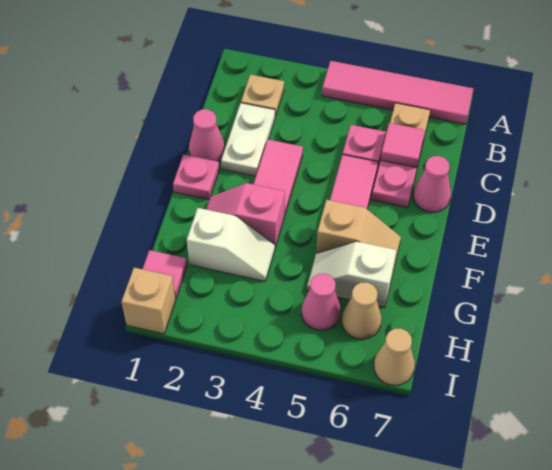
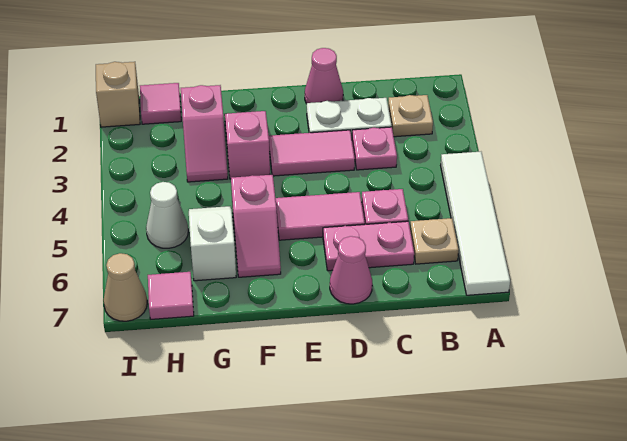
pink 1x4 tile [322,61,473,124] -> white 1x4 tile [441,152,510,295]
pink 1x1 tile [381,123,425,168] -> pink 1x1 tile moved to [148,272,194,319]
pink 1x1 plate [173,155,219,200] -> pink 1x1 plate moved to [352,127,397,170]
tan 1x2 slope [316,200,401,270] -> pink 1x2 slope [231,175,281,277]
white 1x2 slope [187,208,275,281] -> pink 1x2 slope [181,85,228,182]
pink 1x1 cone [302,274,341,330] -> white 1x1 cone [146,182,188,248]
tan 1x1 cone [342,282,381,339] -> none

